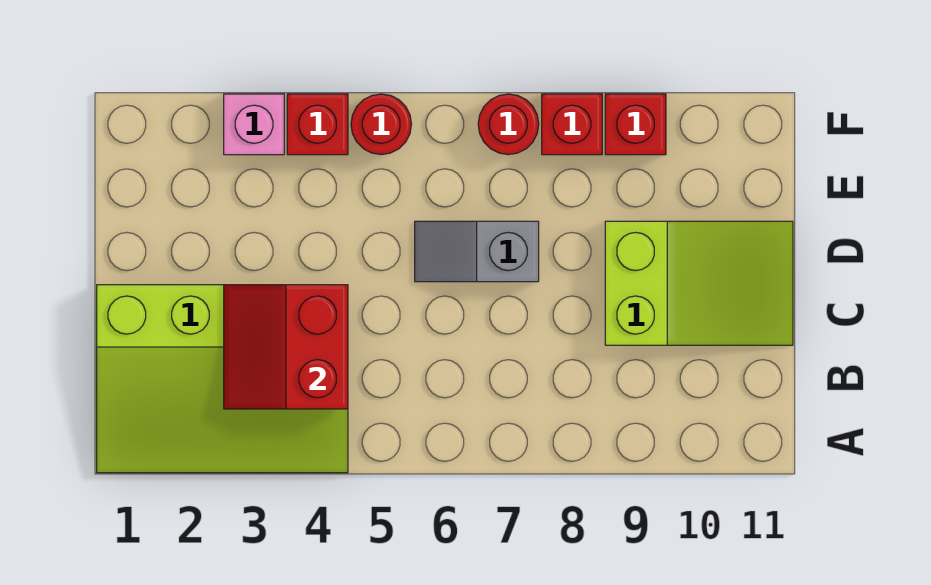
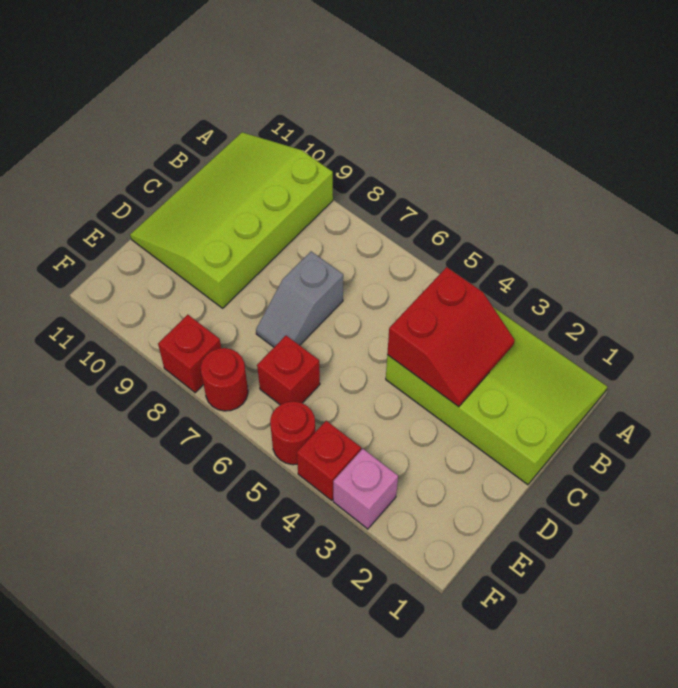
lime 2x3 slope [605,221,793,345] -> lime 3x4 slope [130,132,333,308]
grey 1x2 slope [415,221,539,282] -> grey 1x2 slope turned to [256,251,343,347]
red 1x1 brick [605,94,666,155] -> red 1x1 brick moved to [257,336,320,405]

